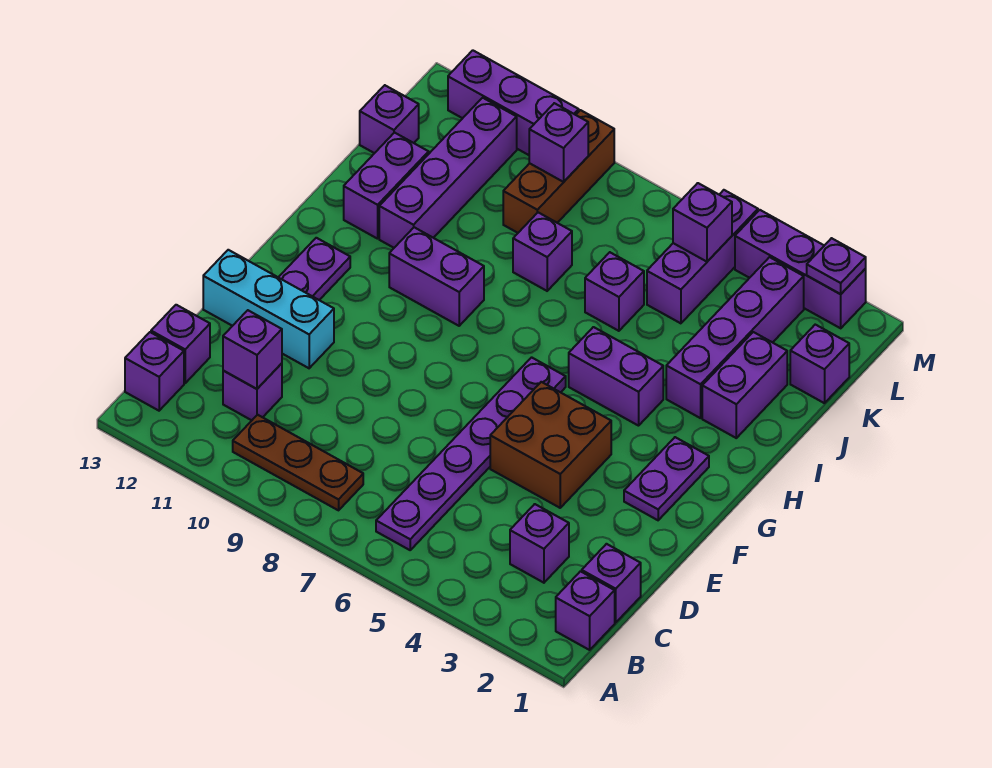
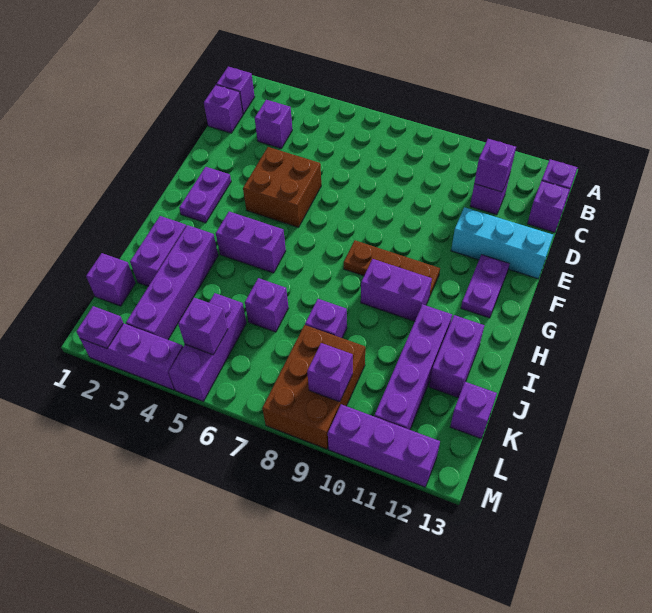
purple 1x6 plate [376,357,566,550] -> none
brown 1x3 plate [233,415,363,510] -> brown 1x3 plate moved to [344,240,440,297]
brown 1x3 brick [503,110,614,233] -> brown 2x3 brick [262,325,365,449]

